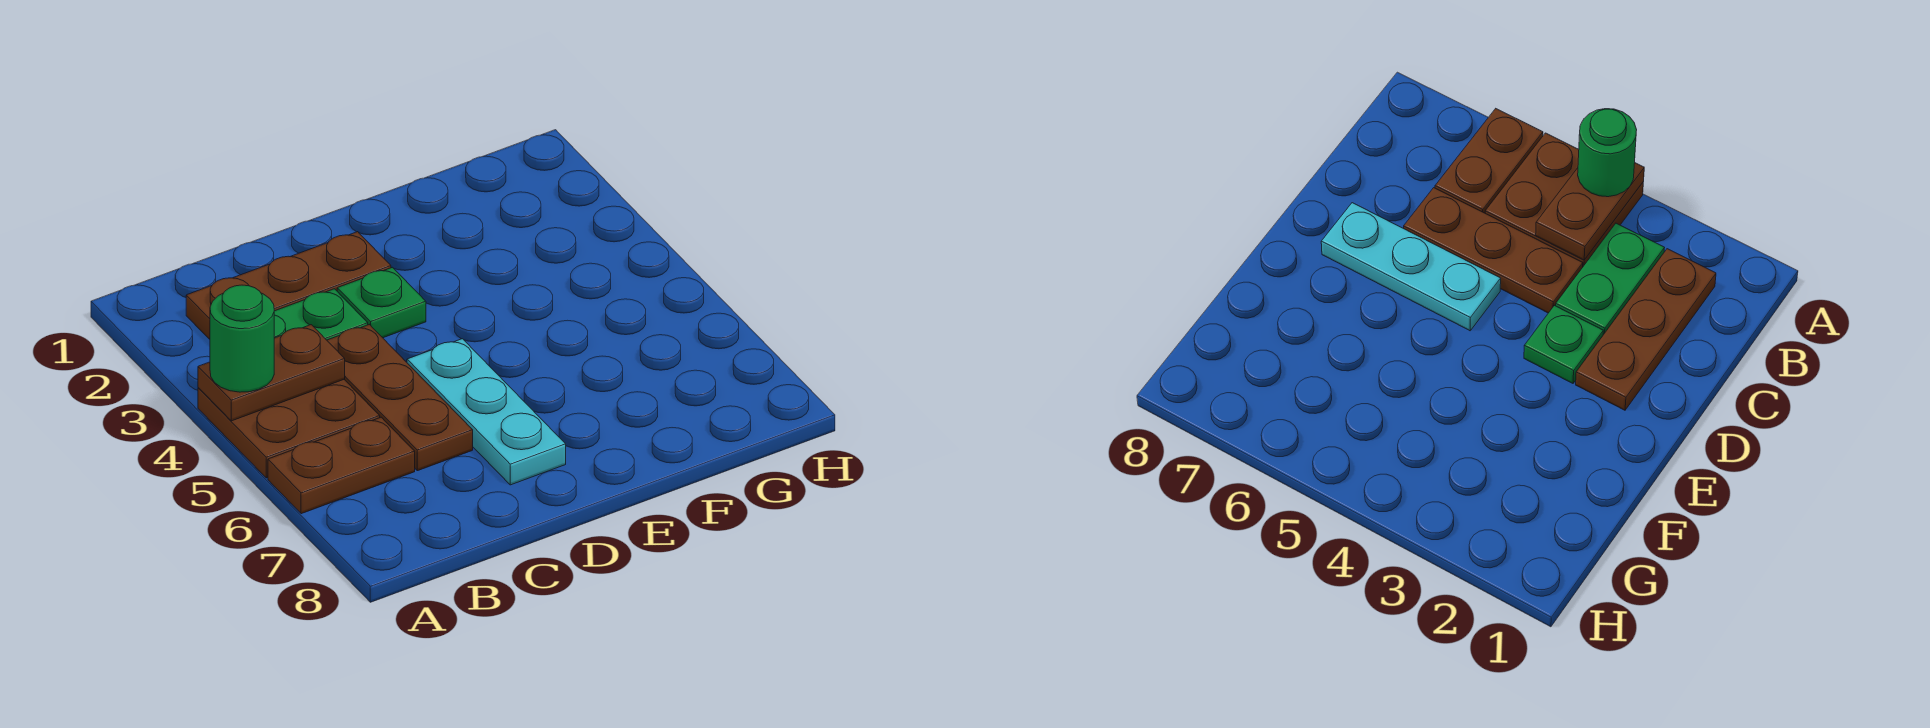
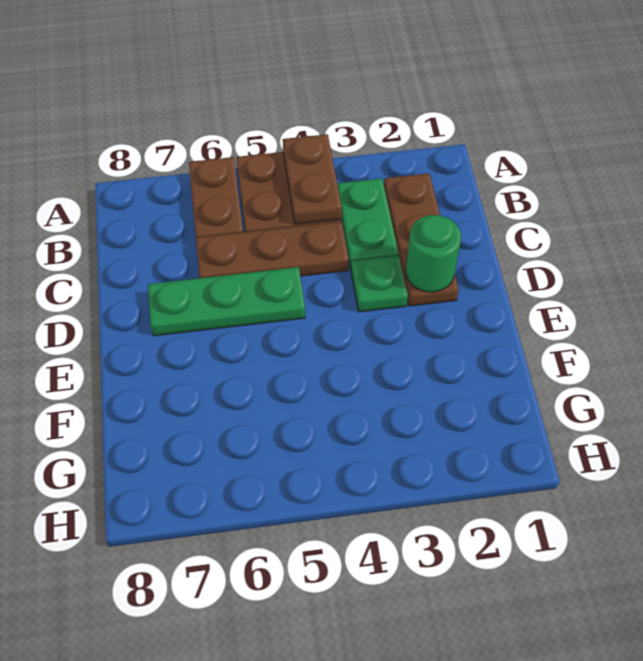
green 1x1 round brick [210,285,274,392] -> green 1x1 round brick moved to [406,215,461,292]
cyan 1x3 plate [407,339,566,485] -> green 1x3 plate [148,267,305,336]

